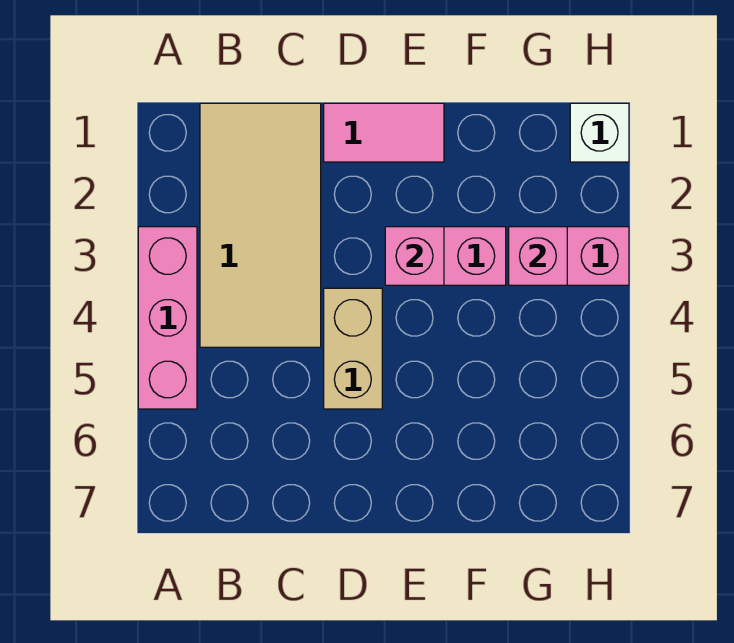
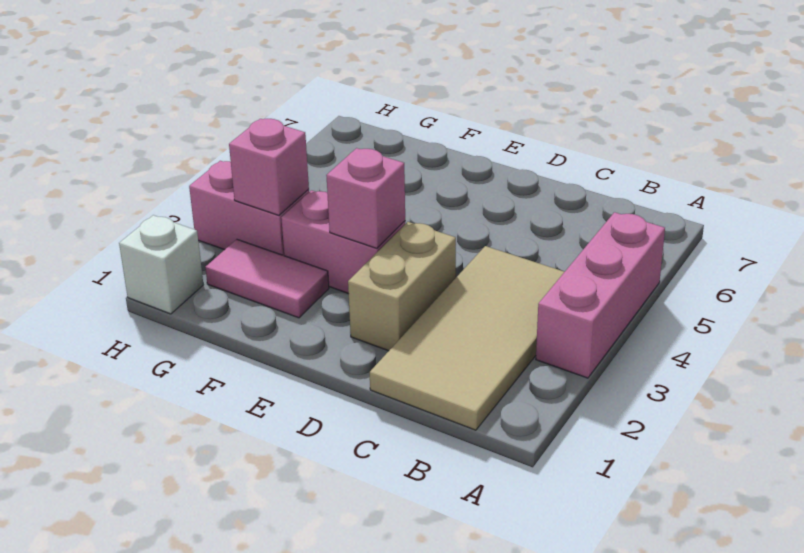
pink 1x2 tile [324,103,444,162] -> pink 1x2 tile moved to [205,239,329,318]
tan 1x2 brick [324,288,382,409] -> tan 1x2 brick moved to [348,222,456,351]

